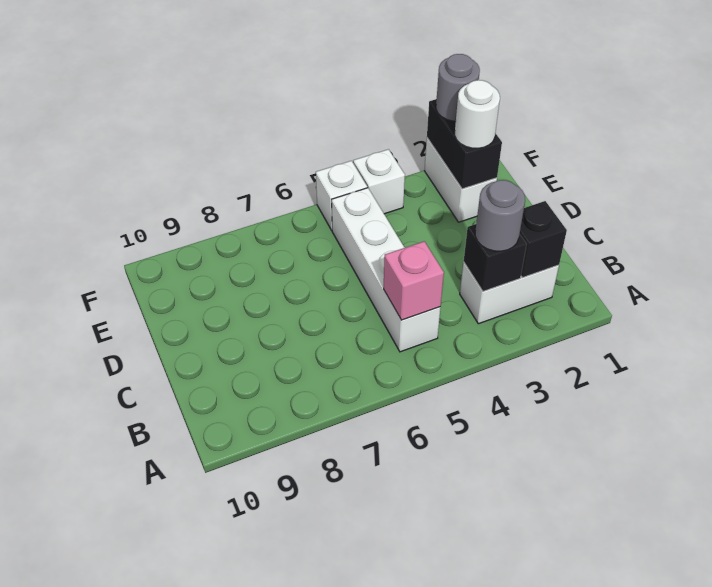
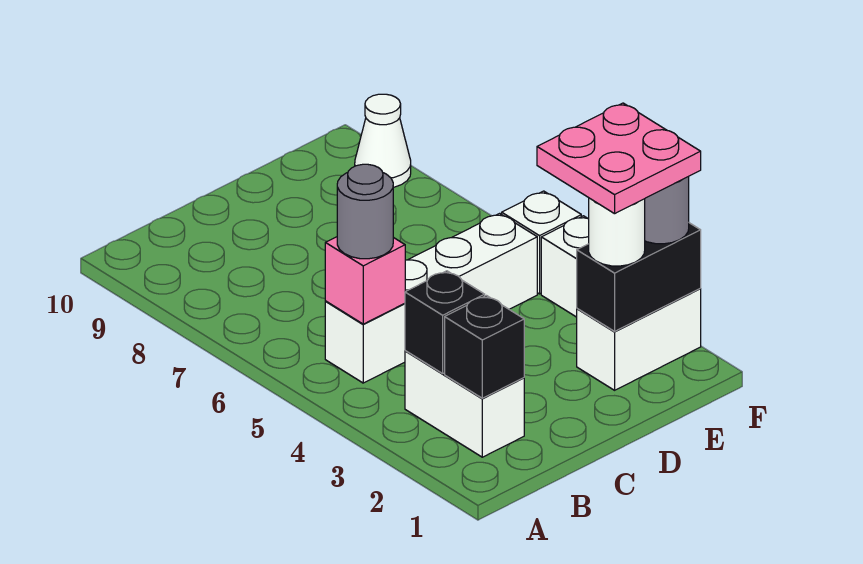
grey 1x1 round brick [475,180,525,251] -> grey 1x1 round brick moved to [337,164,393,259]
none -> pink 2x2 plate [537,103,701,214]
none -> white 1x1 cone [355,94,411,187]

